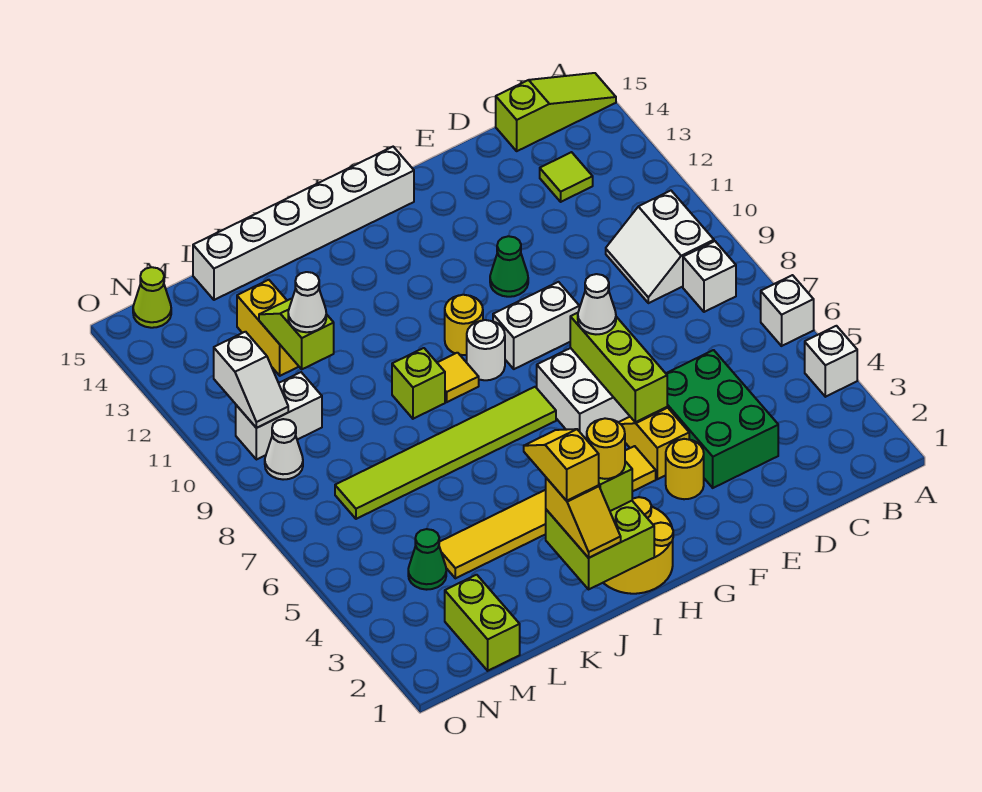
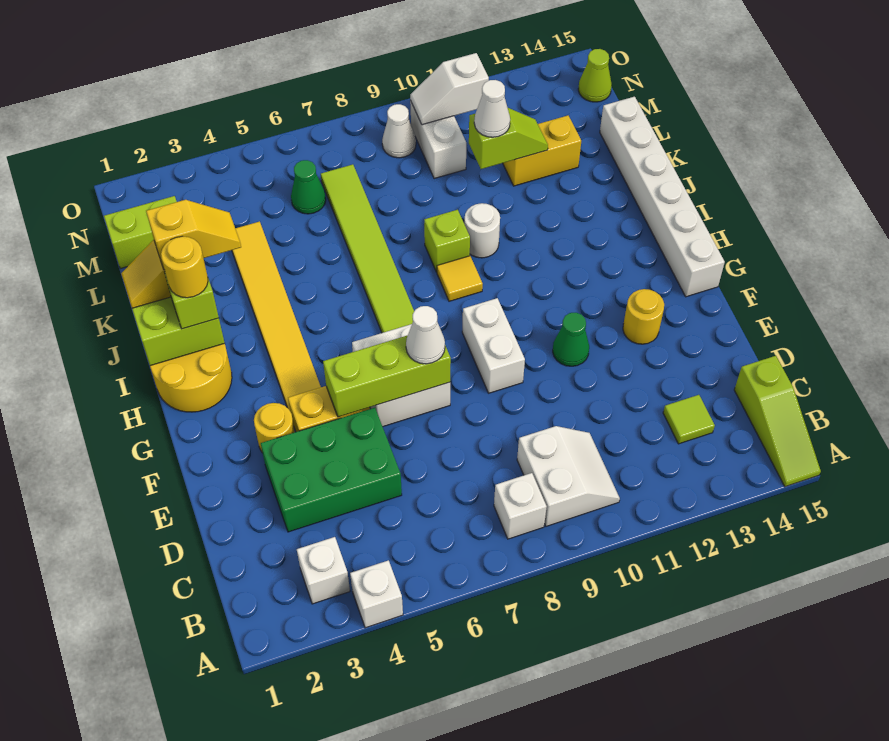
white 1x1 brick [761,275,814,346] -> white 1x1 brick moved to [297,537,350,604]
white 2x2 slope [606,191,714,303] -> white 2x2 slope turned to [517,426,620,526]
white 1x1 round brick [467,320,505,380] -> white 1x1 round brick moved to [464,203,500,258]
yellow 1x1 round brick [445,295,483,355] -> yellow 1x1 round brick moved to [623,289,664,344]
green 1x1 cone [408,529,446,590] -> green 1x1 cone moved to [291,160,326,214]

